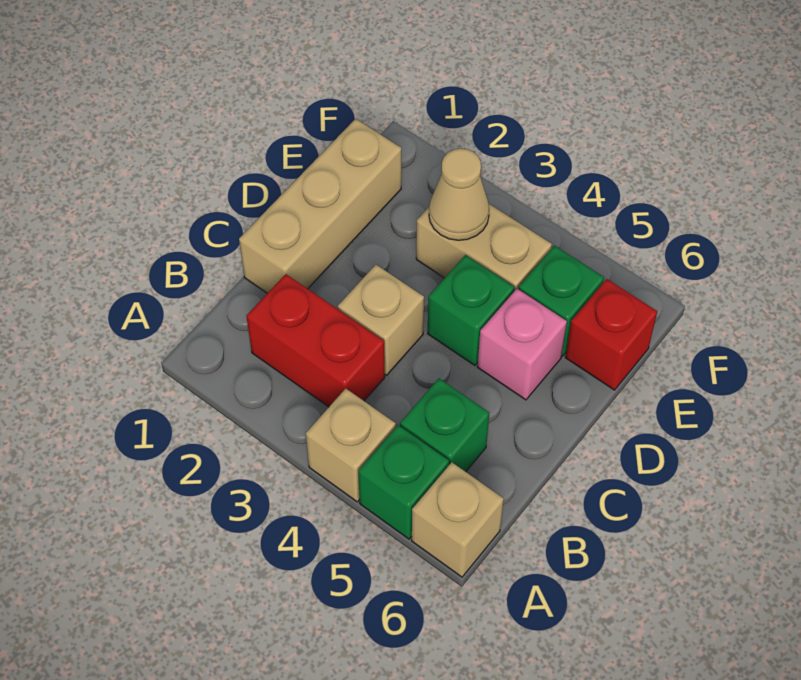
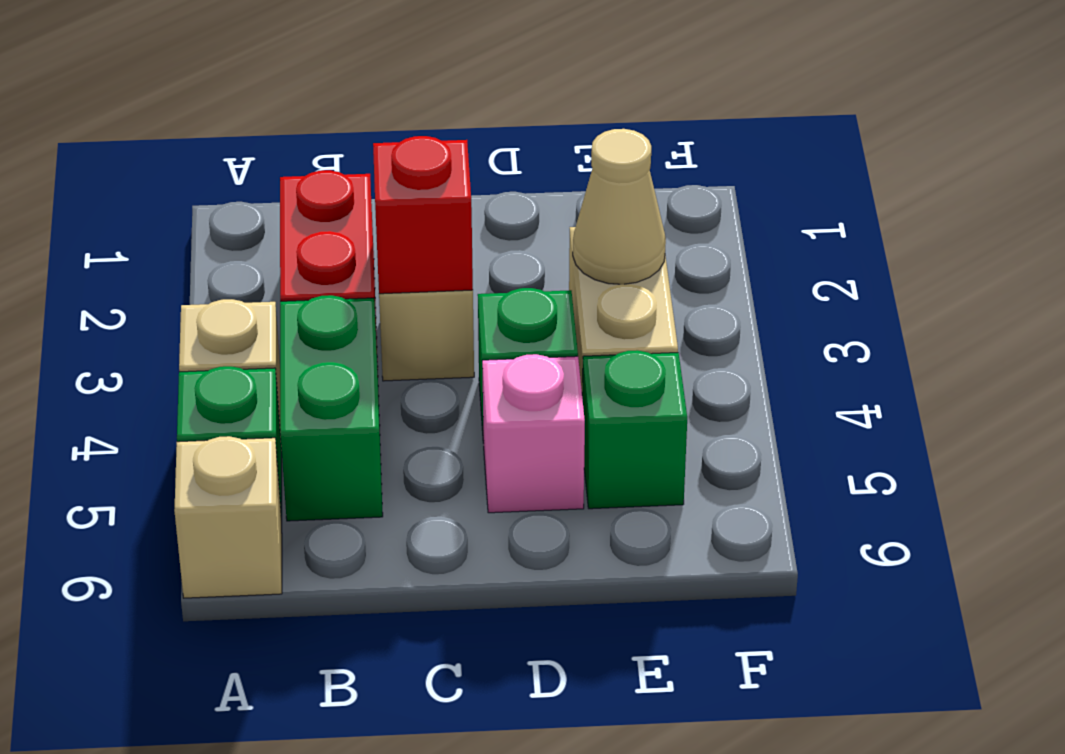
green 1x1 brick [400,378,489,472] -> green 1x2 brick [280,295,383,521]
tan 1x3 brick [239,119,401,293] -> none
red 1x1 brick [565,279,657,390] -> red 1x1 brick moved to [373,136,473,294]

